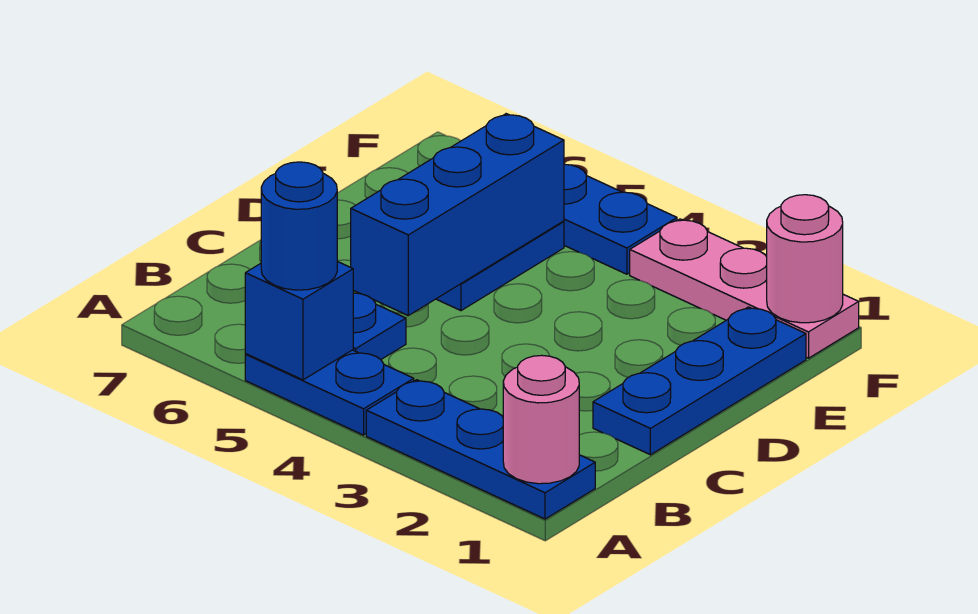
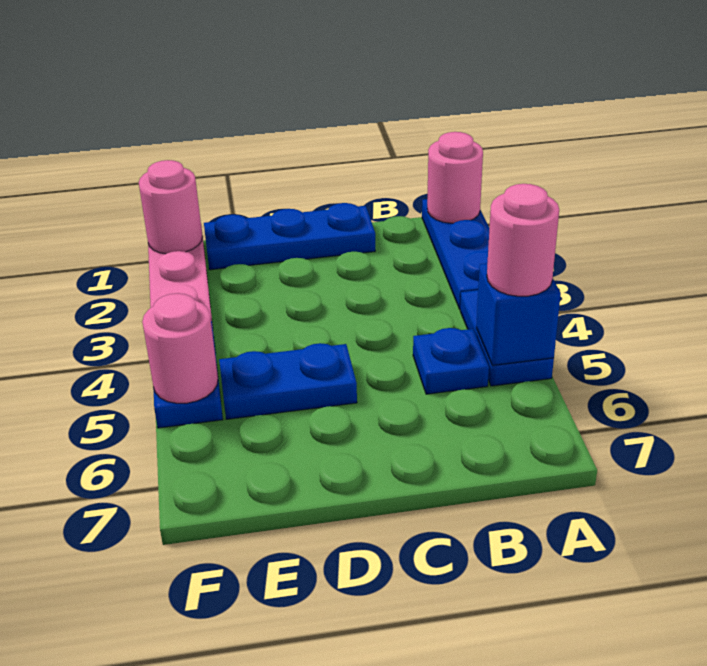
blue 1x1 round brick [261,162,337,290] -> pink 1x1 round brick [487,184,559,296]
blue 1x3 brick [351,114,564,315] -> none
none -> pink 1x1 round brick [142,293,218,403]

